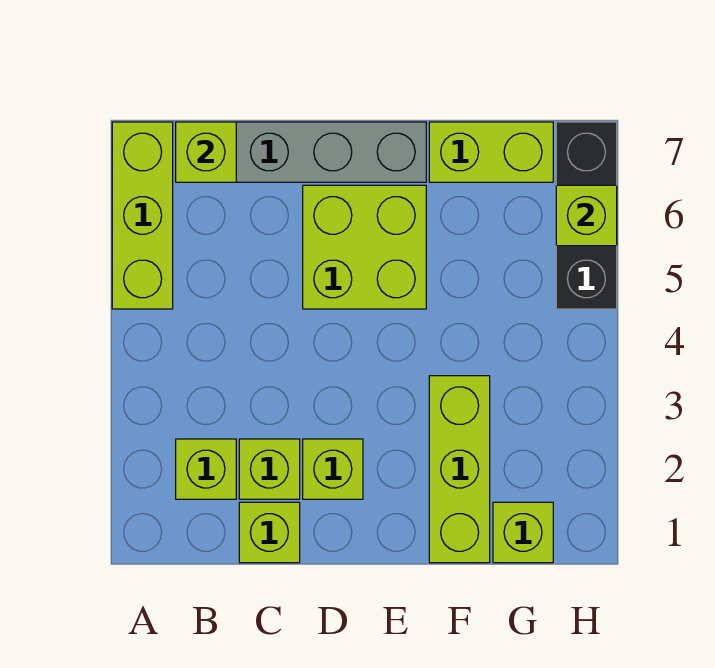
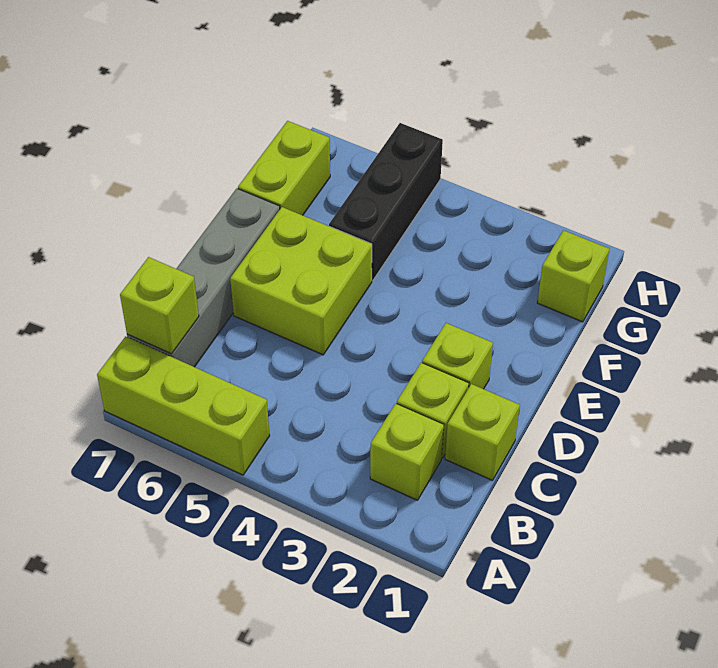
lime 1x3 brick [429,376,490,563] -> none
black 1x3 brick [556,122,617,309] -> black 1x3 brick turned to [329,123,443,281]
lime 1x1 brick [556,185,617,246] -> none

